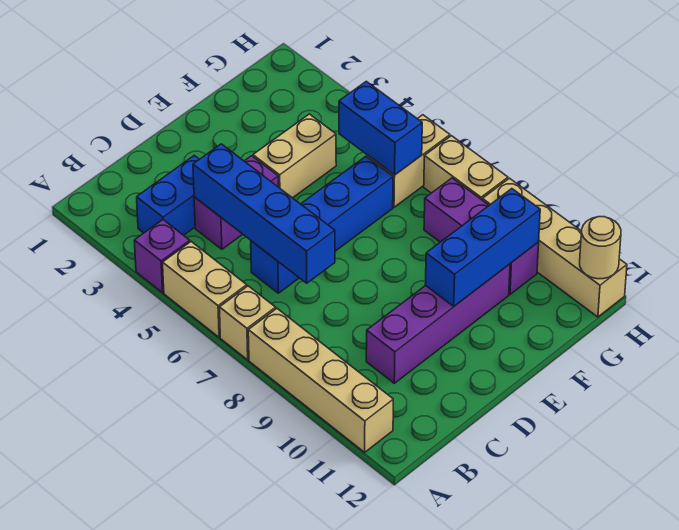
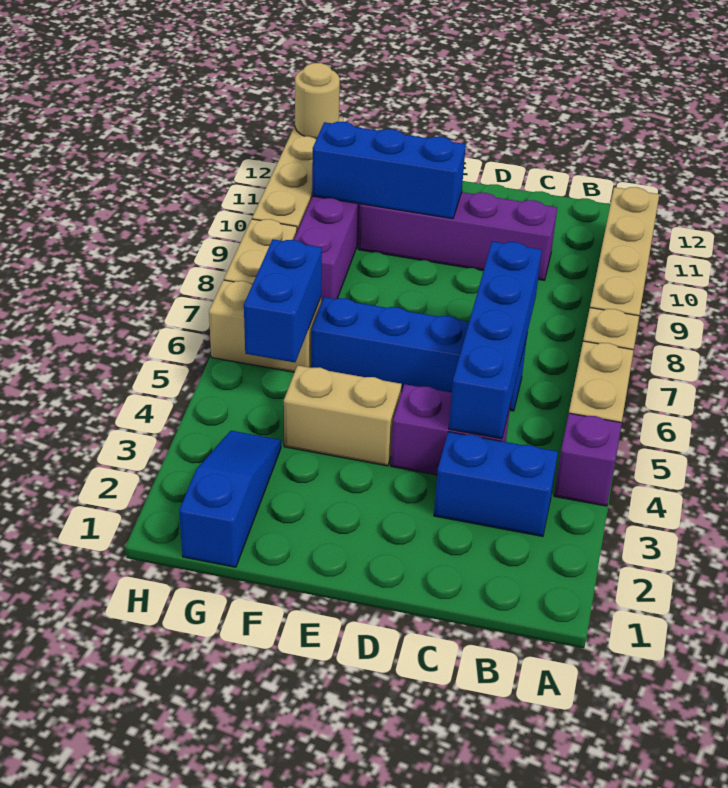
none -> blue 1x3 slope [179,431,281,567]

